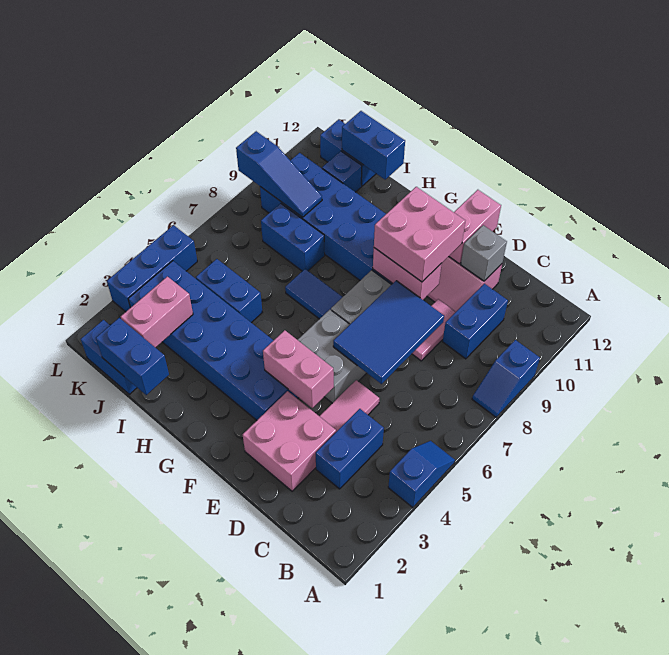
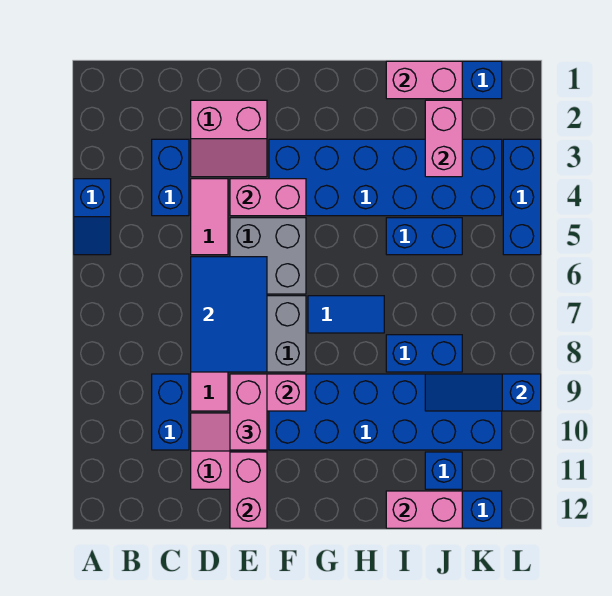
blue 1x2 slope [472,340,540,417] -> none
pink 2x2 brick [243,391,336,491] -> pink 2x2 slope [191,100,267,177]
grey 1x1 brick [461,225,507,281] -> none
pink 2x2 brick [374,187,465,282] -> pink 1x2 brick [230,374,267,450]
blue 1x2 brick [96,318,169,395] -> pink 1x2 brick [386,61,462,99]
blue 1x2 brick [342,111,405,180] -> pink 1x2 brick [386,491,462,528]

